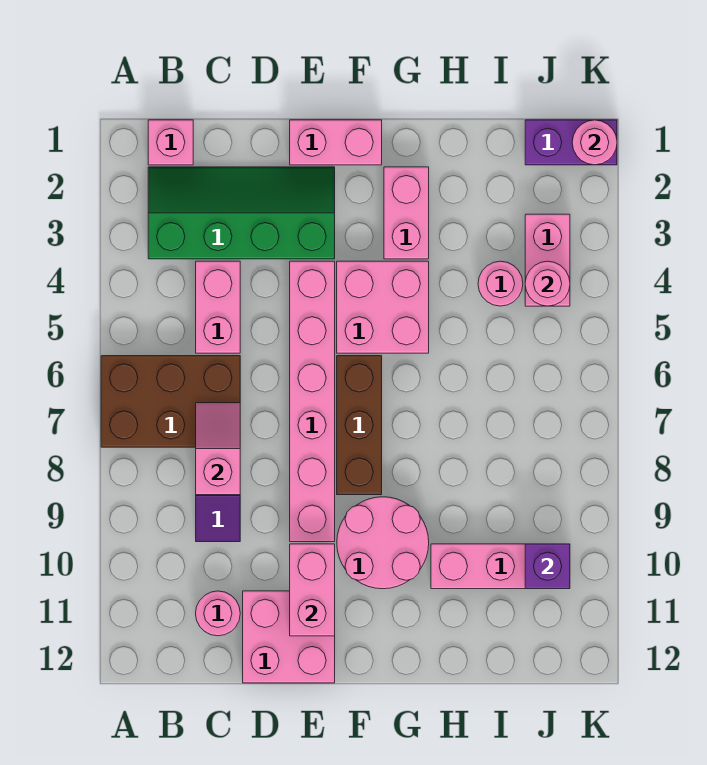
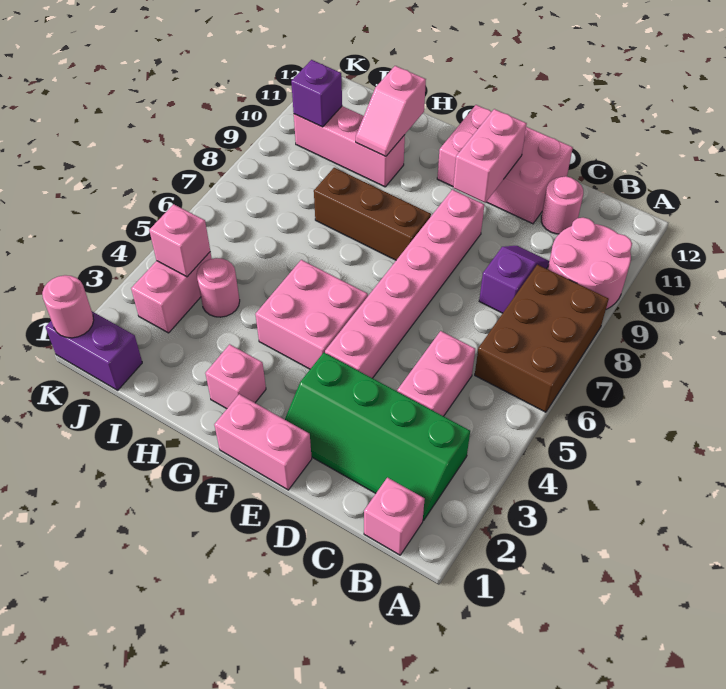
brown 2x3 brick [101,356,240,447] -> brown 2x3 brick turned to [475,265,609,412]
pink 1x2 slope [196,403,240,495] -> pink 1x2 slope moved to [356,66,426,156]
pink 2x2 brick [243,591,335,683] -> pink 2x3 brick [437,105,573,224]
brown 1x3 brick [337,356,382,495] -> brown 1x3 brick turned to [314,168,431,260]
pink 2x2 round brick [337,497,429,589] -> pink 2x2 round brick moved to [548,218,632,309]
pink 1x2 brick [384,167,429,259] -> pink 1x1 brick [205,344,266,409]
pink 1x1 round brick [525,261,570,306] -> pink 1x1 brick [149,204,210,277]

